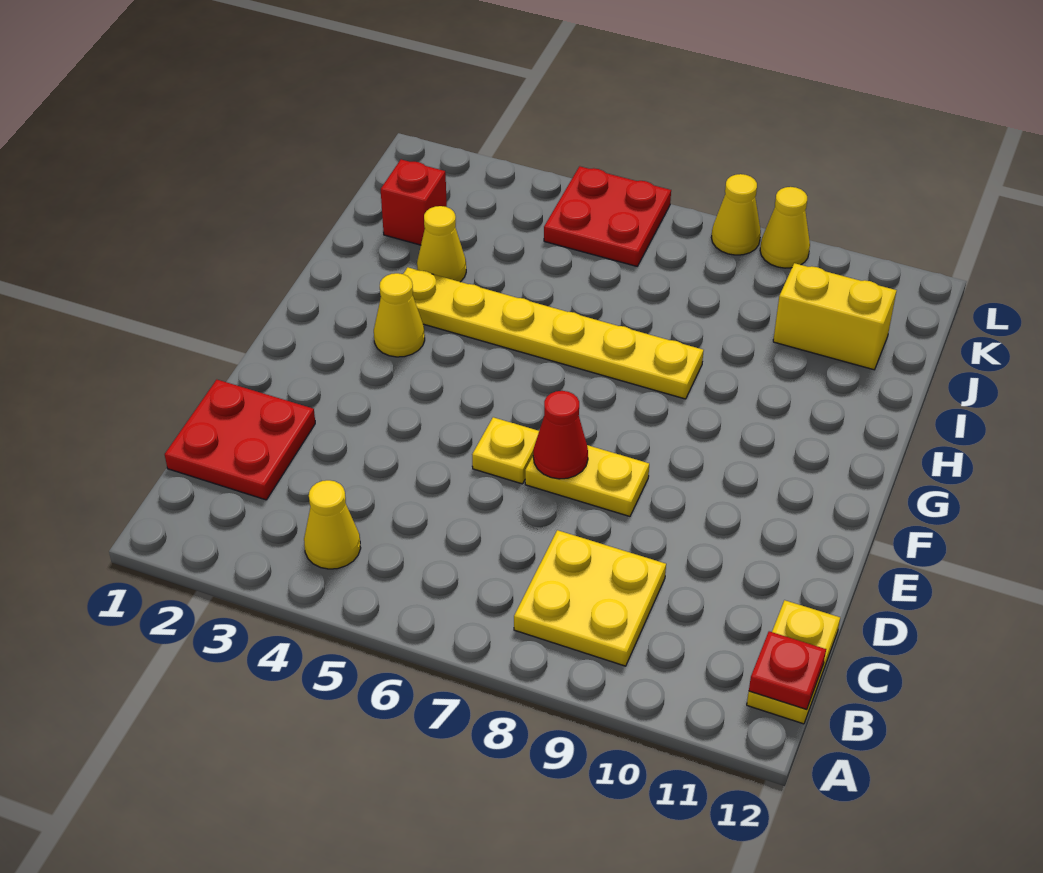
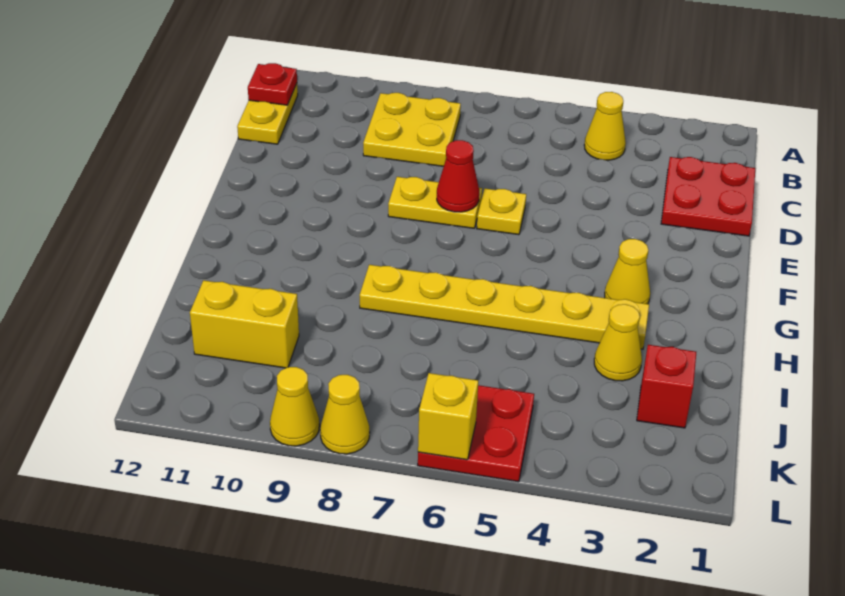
none -> yellow 1x1 brick [418,373,478,460]

